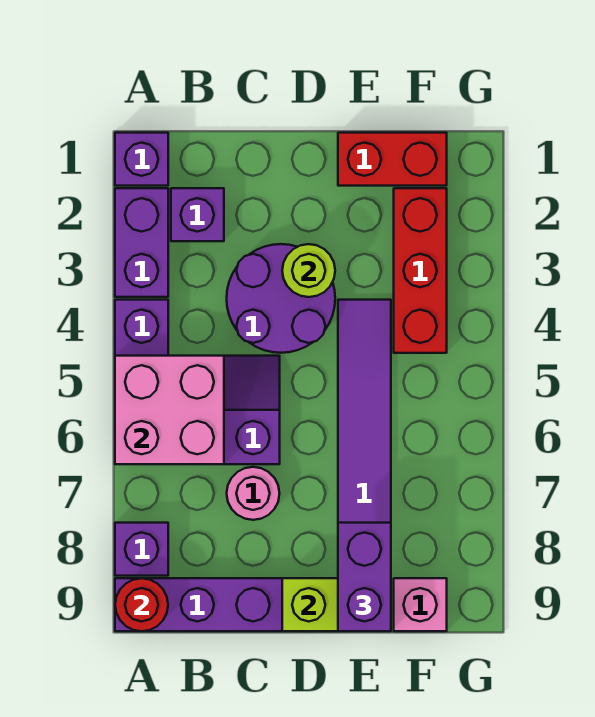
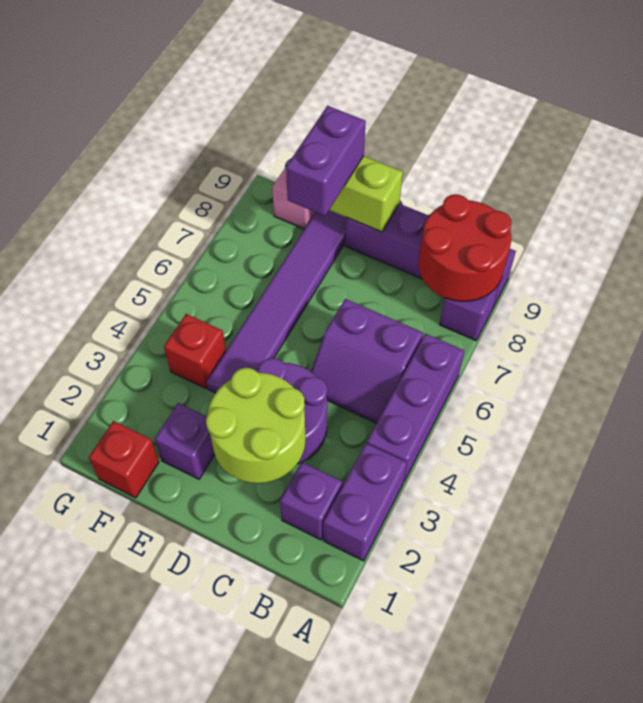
purple 1x1 brick [115,133,168,186] -> purple 1x1 brick moved to [155,403,215,479]
pink 2x2 brick [115,356,224,464] -> none
red 1x1 round brick [115,578,168,631] -> red 2x2 round brick [419,194,512,301]
pink 1x1 round brick [227,467,280,520] -> none
lime 1x1 round brick [282,244,335,297] -> lime 2x2 round brick [206,368,306,483]
red 1x2 brick [338,133,447,186] -> red 1x1 brick [89,421,159,498]
red 1x3 brick [394,188,447,353] -> red 1x1 brick [164,314,226,388]

